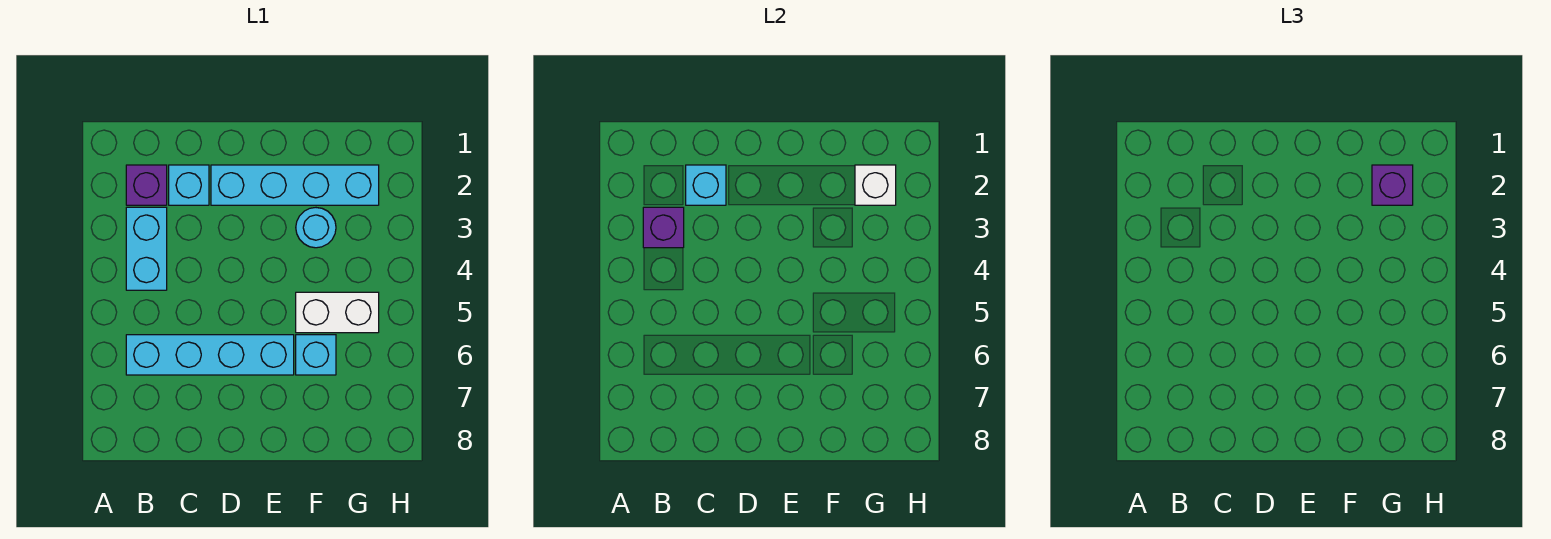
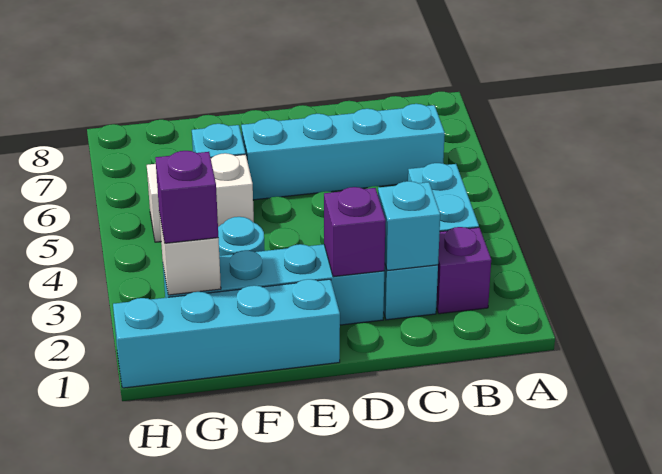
purple 1x1 brick [643,207,684,248] -> purple 1x1 brick moved to [324,187,386,277]
none -> cyan 1x4 brick [113,279,340,388]

